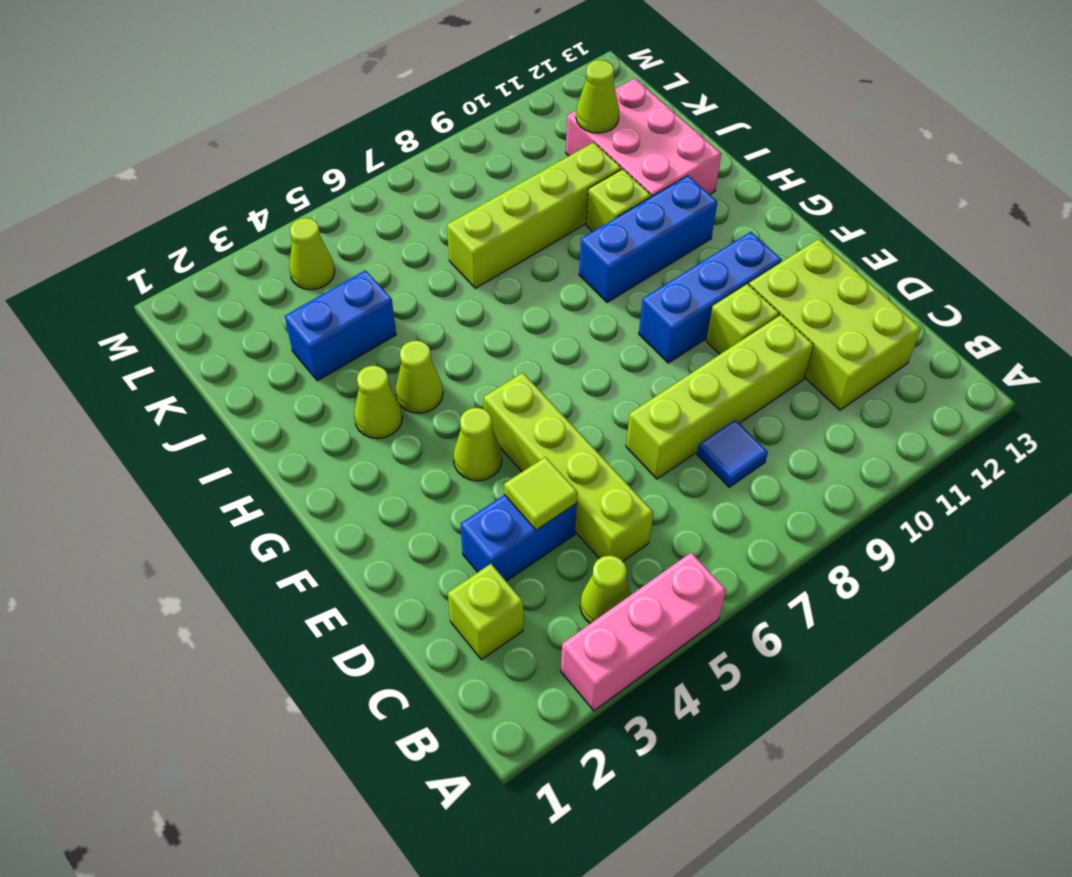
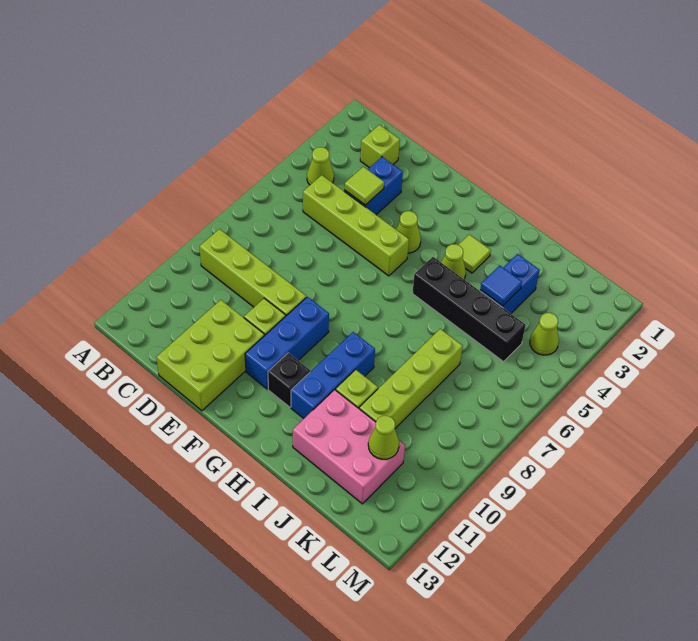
pink 1x3 brick [561,553,726,711] -> none
blue 1x1 tile [697,420,768,487] -> blue 1x1 tile moved to [480,265,522,306]
lime 2x3 brick [749,239,921,410] -> lime 2x3 brick turned to [156,300,264,411]
lime 1x4 brick [626,315,814,479] -> lime 1x4 brick turned to [199,229,306,316]
none -> black 1x1 brick [268,353,310,407]
lime 1x1 cone [354,366,402,438] -> lime 1x1 tile [458,234,491,273]
none -> black 1x4 brick [412,257,526,362]

